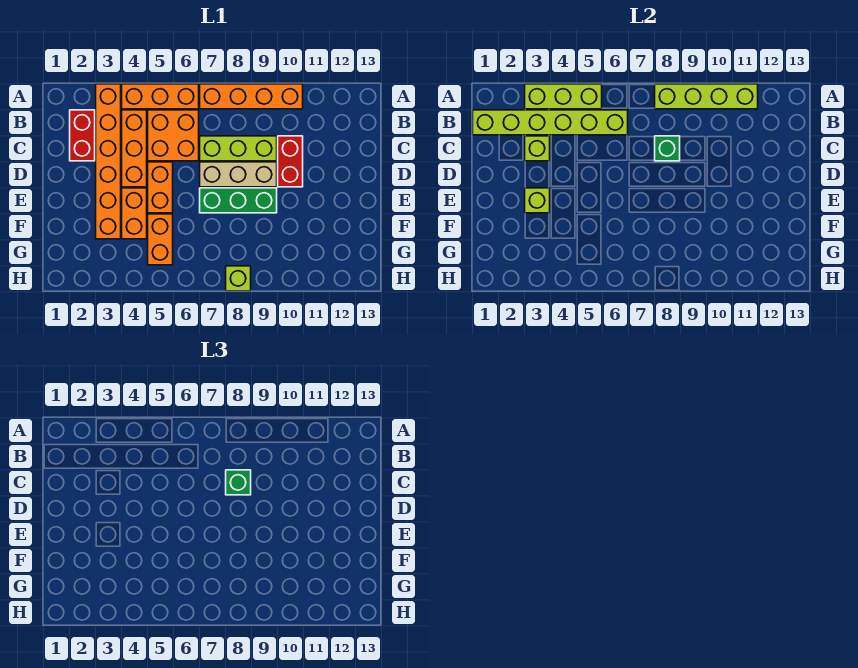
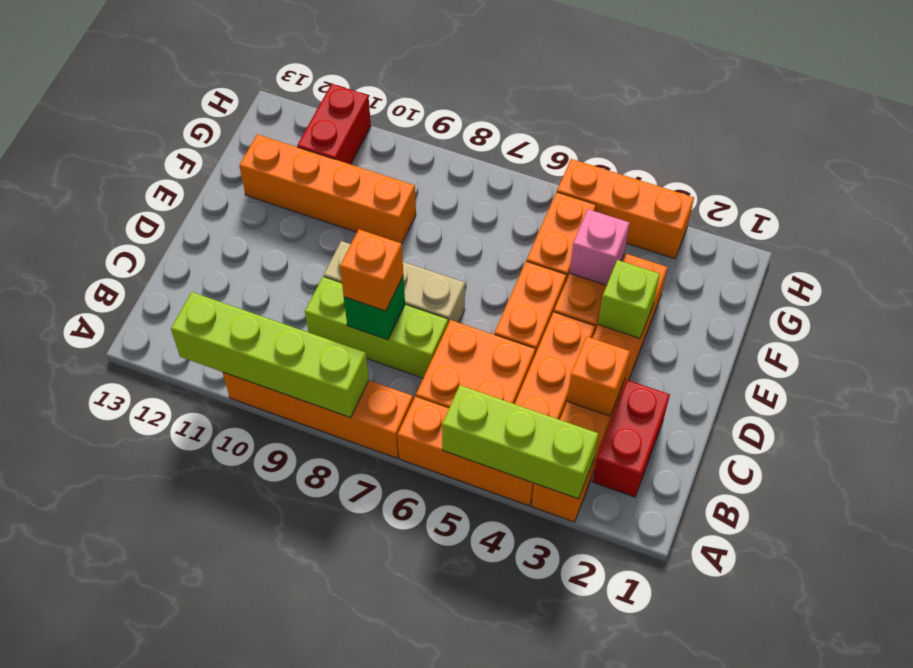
lime 1x6 brick [473,110,628,135] -> none
lime 1x1 brick [525,136,550,161] -> orange 1x1 brick [567,336,630,416]
green 1x1 brick [226,470,251,495] -> orange 1x1 brick [340,229,403,311]
red 1x2 brick [278,136,303,187] -> red 1x2 brick moved to [297,84,371,164]
green 1x3 brick [200,188,277,213] -> none
none -> pink 1x1 brick [570,209,630,285]
none -> orange 1x4 brick [239,134,416,244]
none -> orange 1x3 brick [557,159,694,259]
lime 1x1 brick [226,266,251,291] -> none

